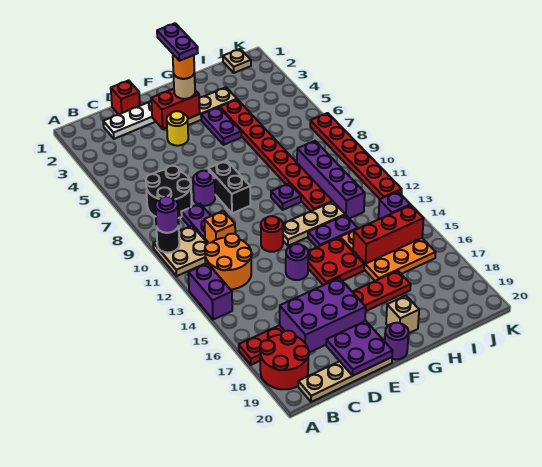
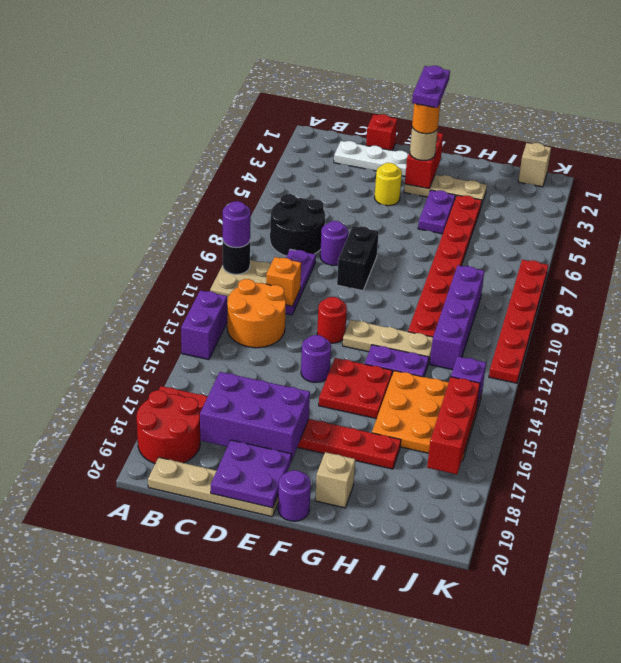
red 1x2 brick [151,89,200,129] -> red 1x2 brick turned to [405,133,443,189]
purple 1x1 plate [271,183,301,210] -> none
red 1x3 brick [353,205,424,264] -> red 1x3 brick turned to [427,377,480,474]
tan 1x1 plate [223,49,251,73] -> tan 1x1 brick [518,143,551,187]

